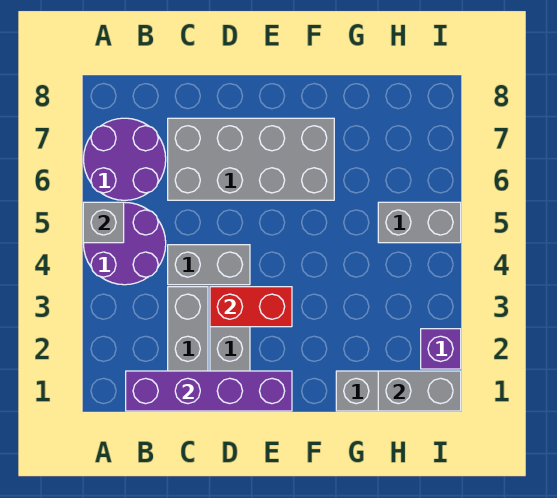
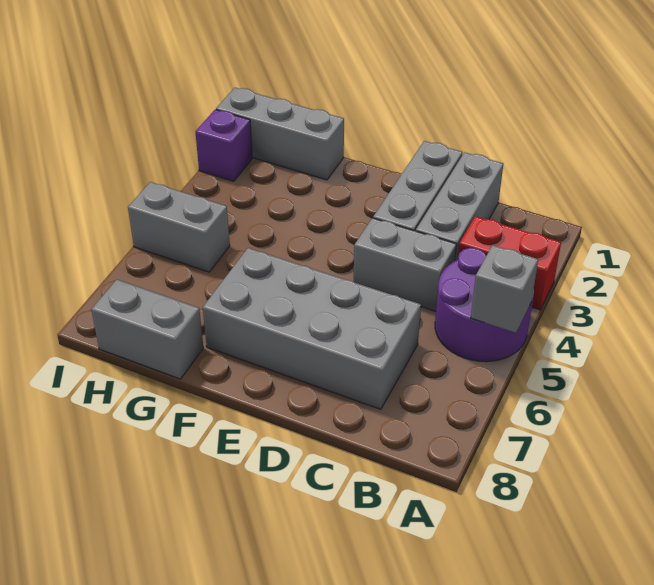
purple 2x2 round brick [84,118,166,200] -> none
purple 1x4 brick [126,371,292,411] -> none
red 1x2 brick [210,287,292,327] -> red 1x2 brick moved to [458,216,561,310]
grey 1x2 brick [378,371,461,411] -> grey 1x2 brick moved to [91,280,203,379]

